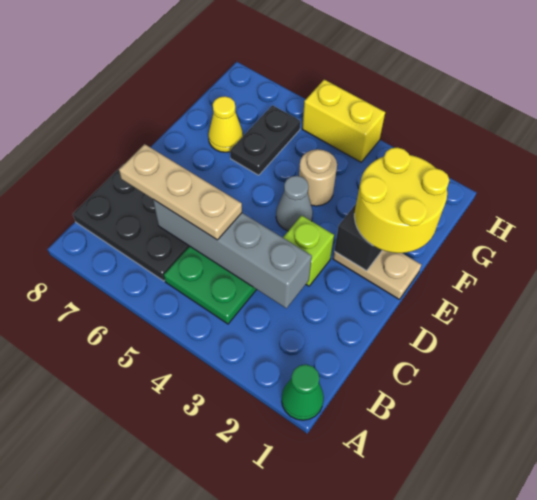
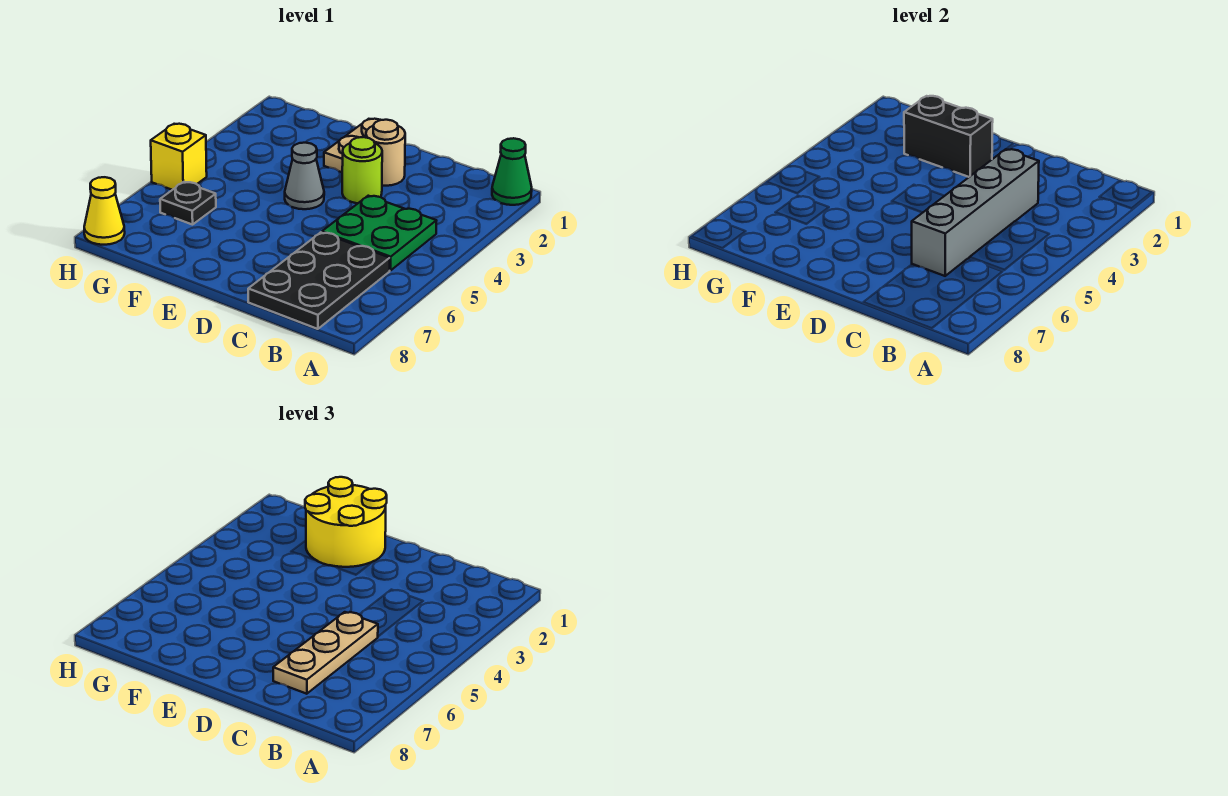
lime 1x1 brick [283,215,334,286] -> lime 1x1 round brick [342,137,382,203]
tan 1x1 round brick [299,149,337,206] -> tan 1x1 round brick moved to [366,120,405,186]
black 1x2 plate [230,105,300,175] -> black 1x1 plate [160,182,216,225]
yellow 1x1 cone [208,96,243,152] -> yellow 1x1 cone moved to [84,177,125,245]
yellow 1x2 brick [302,80,385,162] -> yellow 1x1 brick [151,124,207,190]

